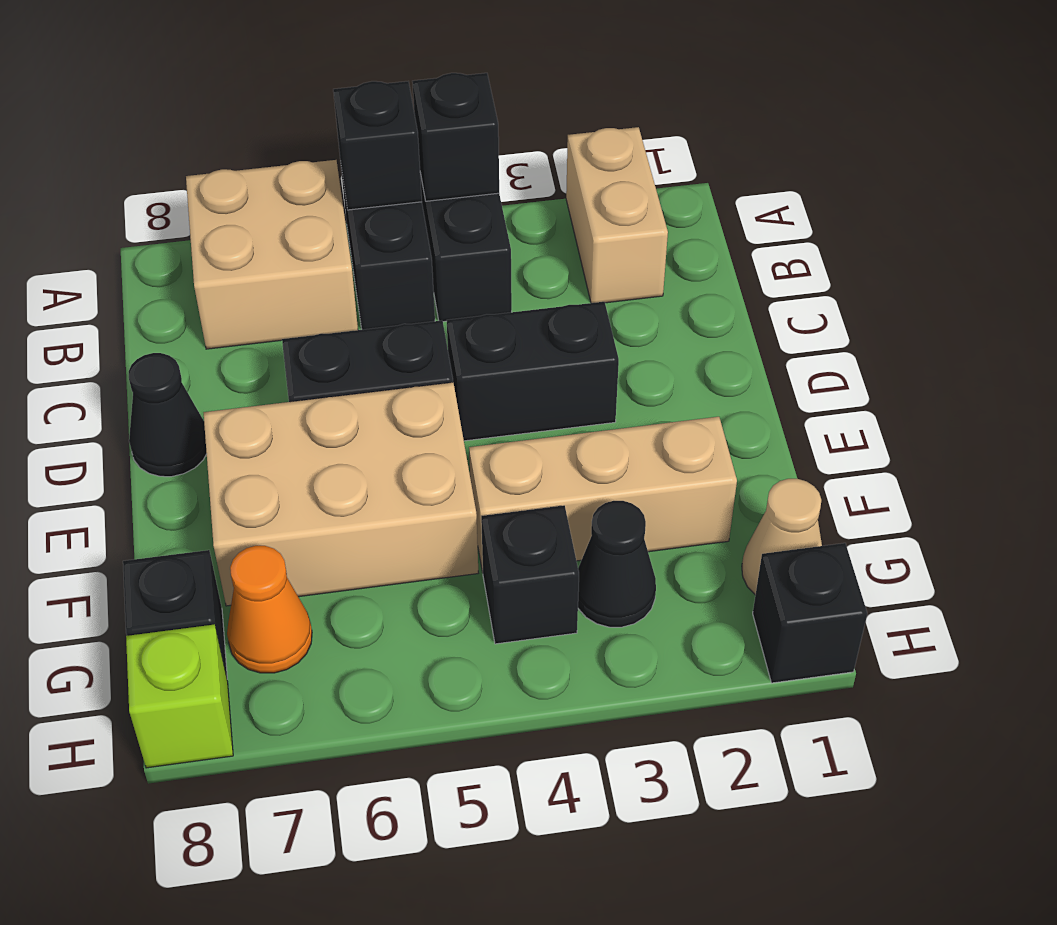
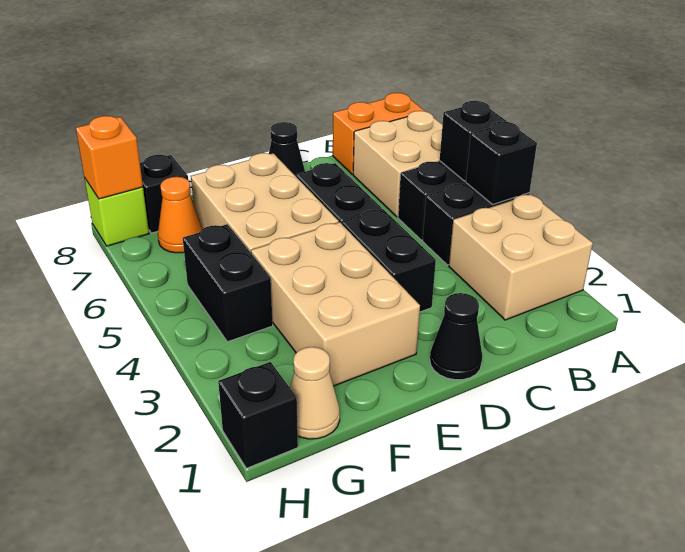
tan 1x2 brick [566,127,668,303] -> tan 2x2 brick [449,194,593,320]
none -> orange 1x2 brick [333,93,425,174]
tan 1x3 brick [469,417,737,572] -> tan 2x3 brick [251,222,420,386]
black 1x1 cone [578,501,656,627] -> black 1x1 cone moved to [430,293,482,380]
black 1x1 brick [481,505,579,644] -> black 1x2 brick [183,224,273,342]
none -> orange 1x1 brick [76,116,143,199]

